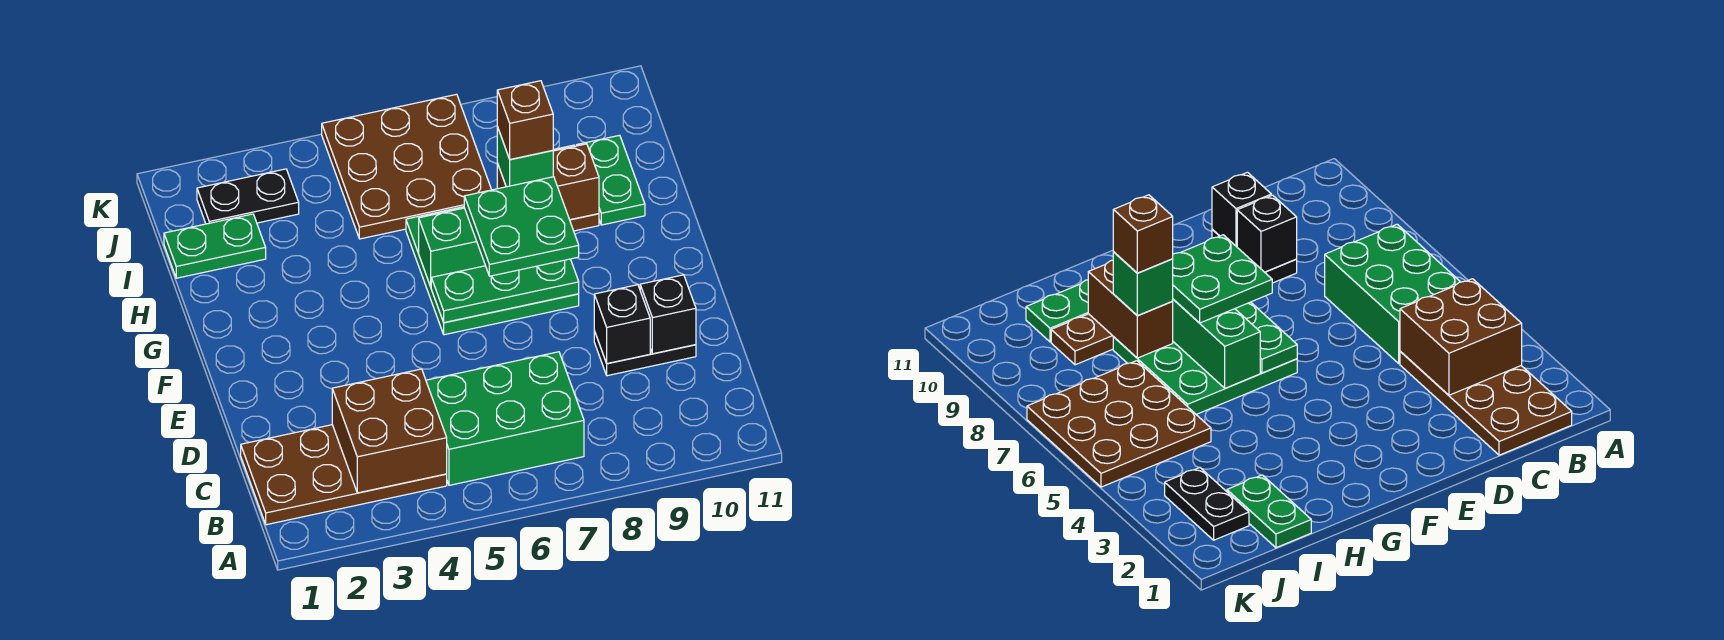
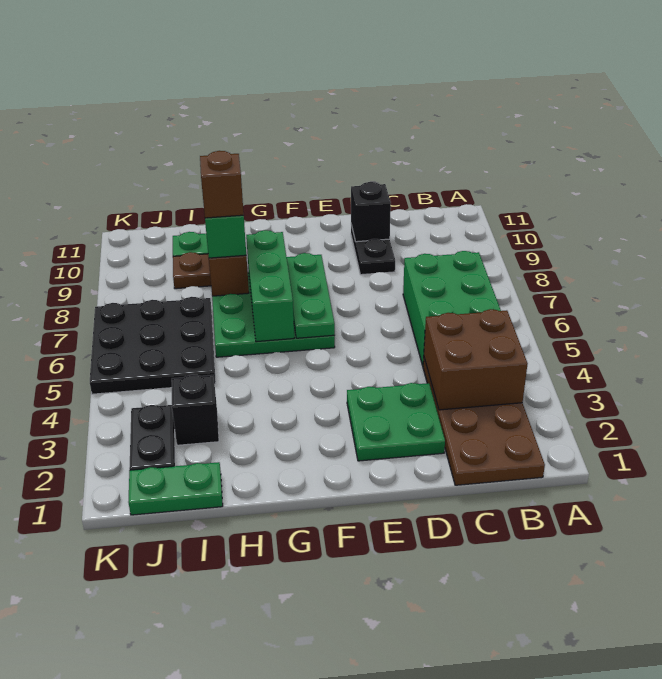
black 1x1 brick [594,285,650,364] -> black 1x1 brick moved to [172,375,219,445]
green 2x2 plate [464,177,579,276] -> green 2x2 plate moved to [347,383,445,461]
green 1x2 plate [164,214,266,278] -> green 1x2 plate turned to [128,462,223,515]
brown 3x3 plate [322,94,491,239] -> black 3x3 plate [90,297,216,394]

